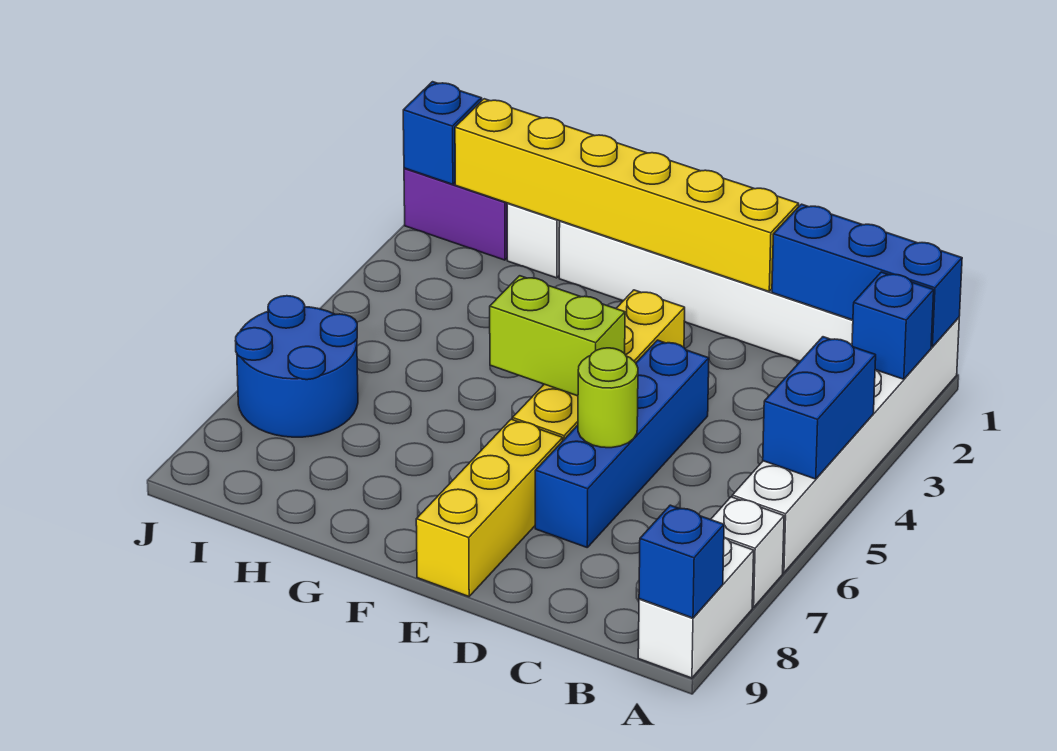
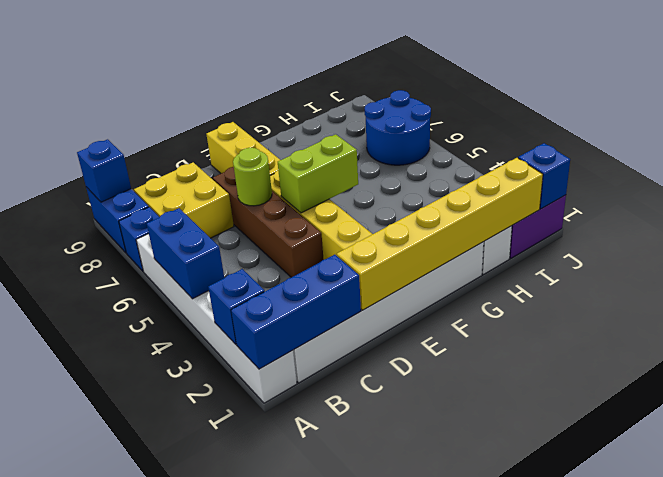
white 1x1 brick [711,497,784,607] -> blue 1x1 brick [119,207,159,271]
white 1x2 brick [638,537,754,678] -> blue 1x2 brick [86,187,149,253]
none -> yellow 2x2 brick [134,162,234,238]
blue 1x4 brick [535,340,709,547] -> brown 1x4 brick [213,167,324,277]

